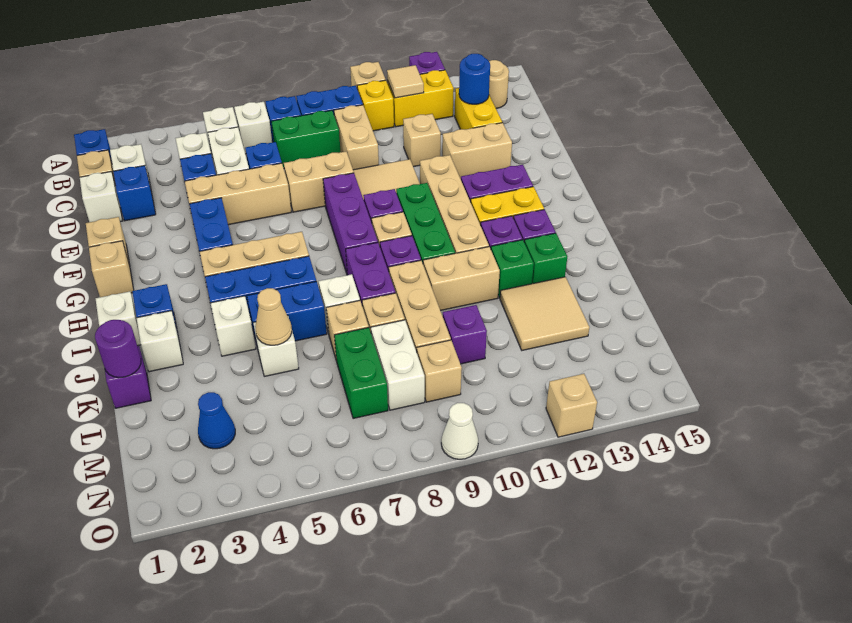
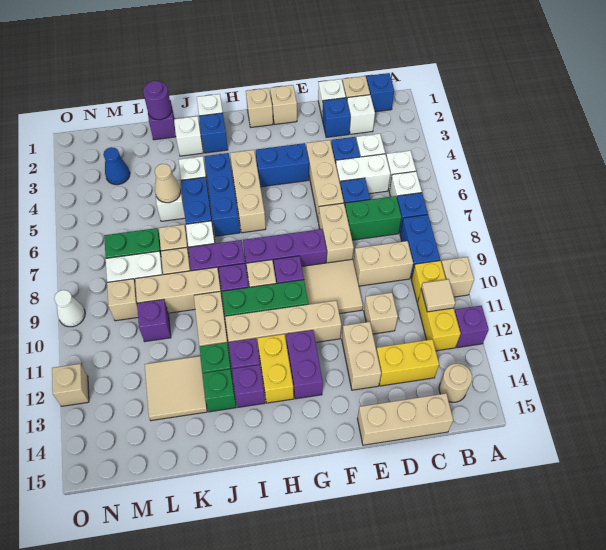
green 1x2 brick [271,110,341,168] -> green 1x2 brick turned to [345,196,402,240]
blue 1x1 round brick [459,54,490,104] -> none
none -> tan 1x3 brick [357,393,453,445]

